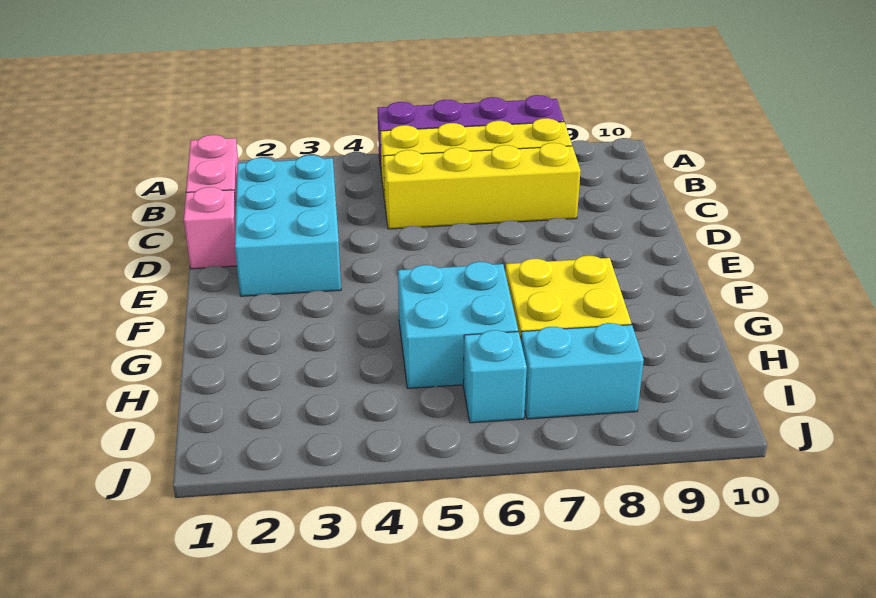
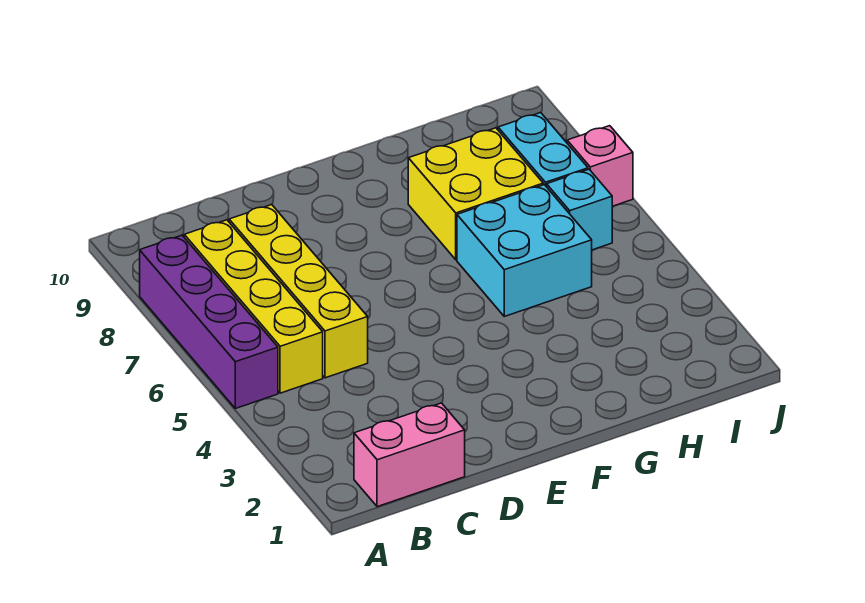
cyan 2x3 brick [235,155,341,296] -> none
pink 1x1 brick [184,187,237,269] -> pink 1x1 brick moved to [567,126,633,206]

